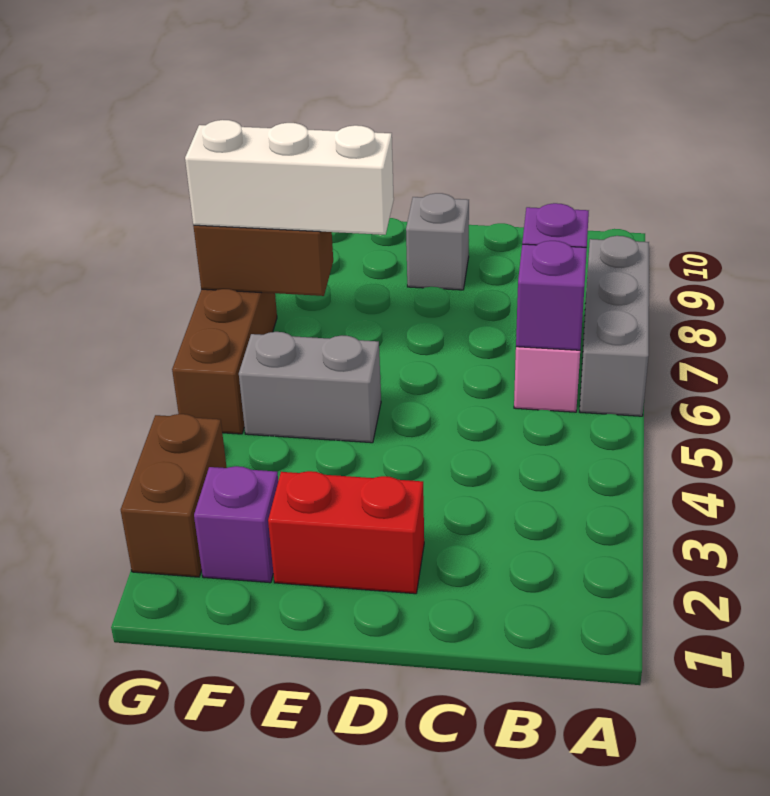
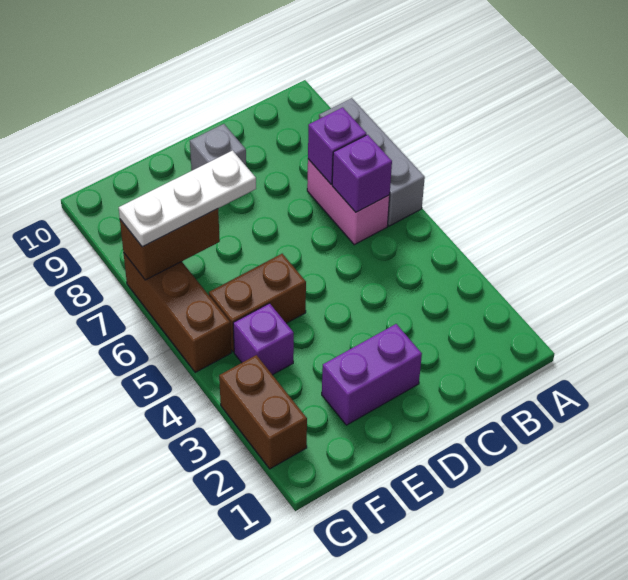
red 1x2 brick [268,471,424,594] -> purple 1x2 brick [322,324,422,425]
grey 1x2 brick [239,332,381,443] -> brown 1x2 brick [209,254,306,352]
white 1x3 brick [185,120,394,235] -> white 1x3 plate [119,151,256,247]
purple 1x1 brick [194,466,278,583] -> purple 1x1 brick moved to [233,303,294,375]

